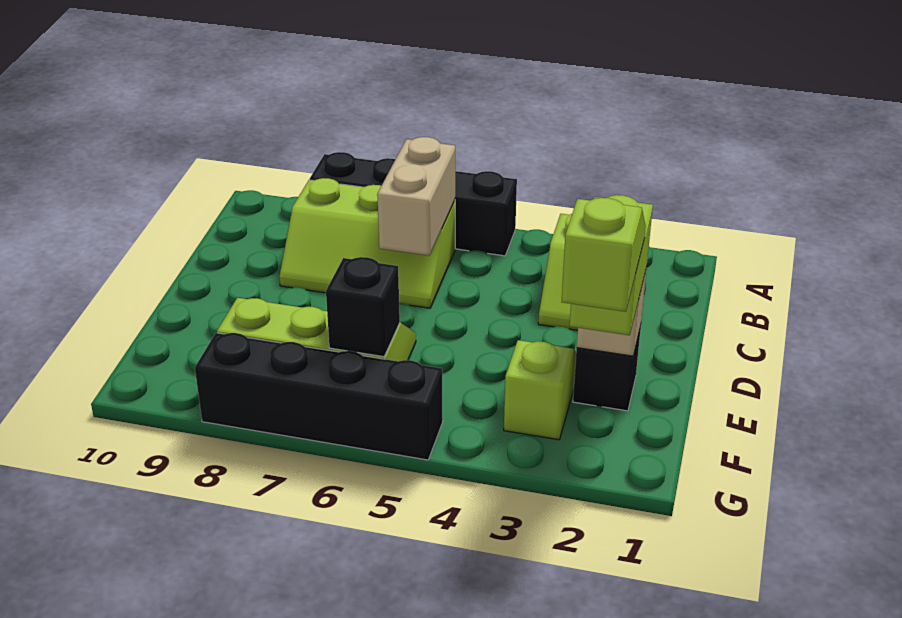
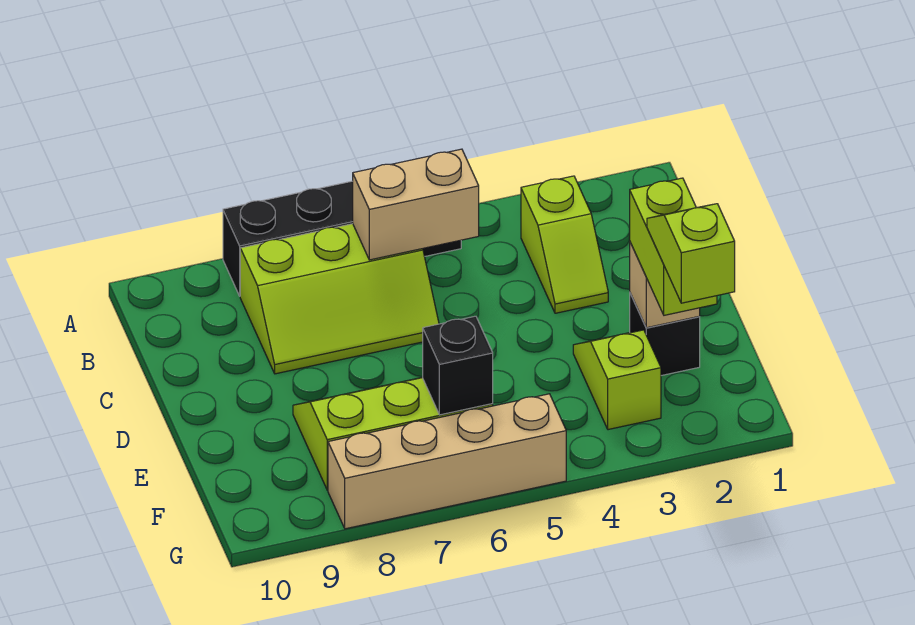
tan 1x2 brick [377,137,455,256] -> tan 1x2 brick turned to [353,149,479,260]
black 1x4 brick [195,333,443,460] -> tan 1x4 brick [328,394,566,529]

